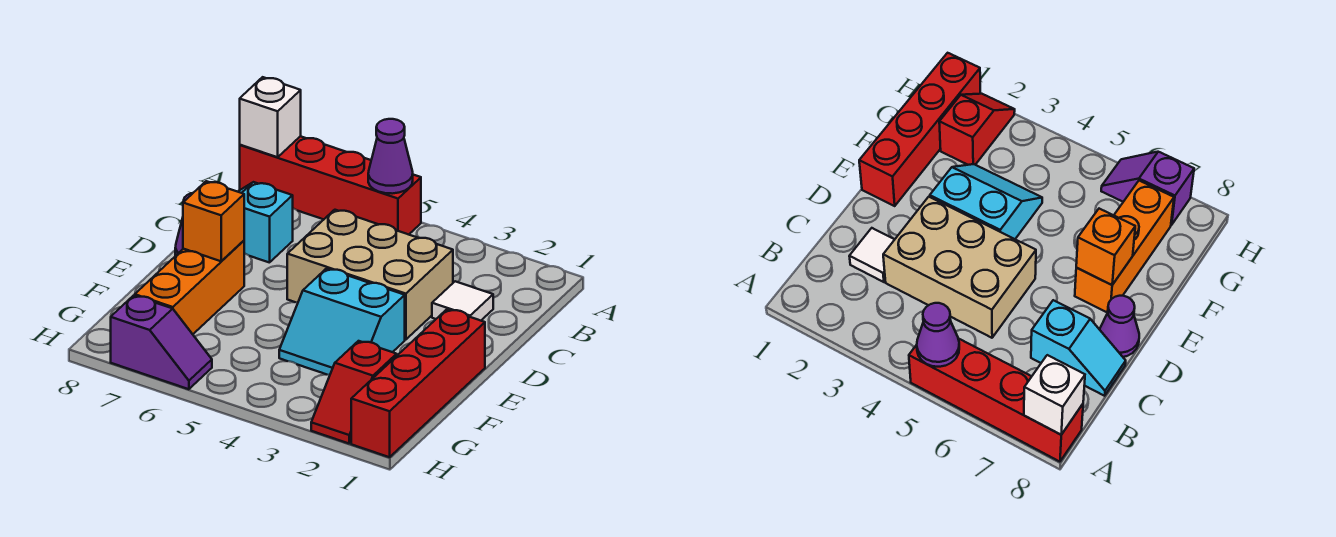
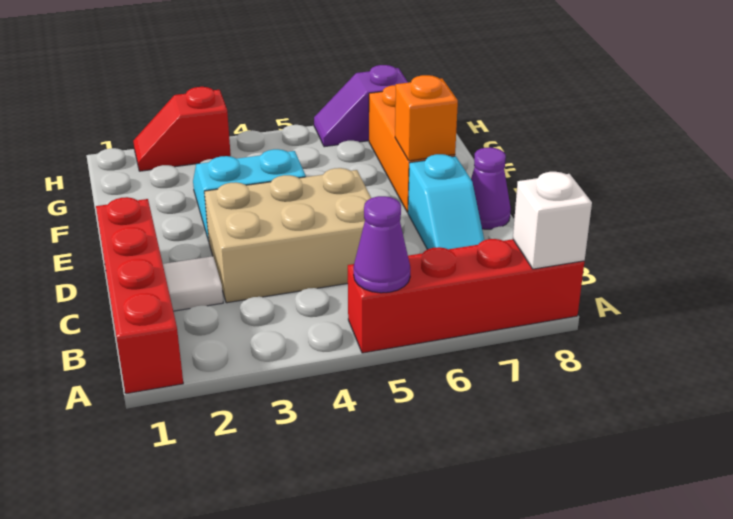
cyan 1x2 slope [238,182,293,263] -> cyan 1x2 slope turned to [408,154,484,249]
red 1x4 brick [351,309,485,457] -> red 1x4 brick moved to [96,197,183,394]
red 1x2 slope [311,341,397,443] -> red 1x2 slope turned to [133,87,231,171]

